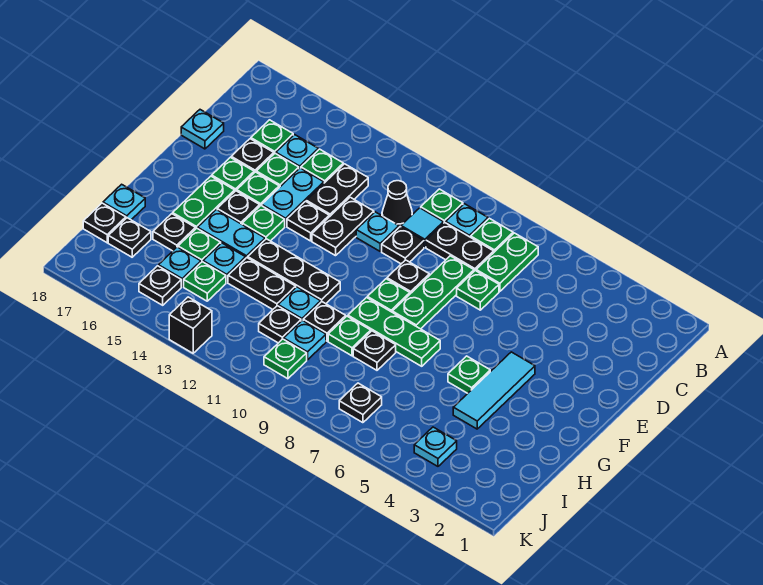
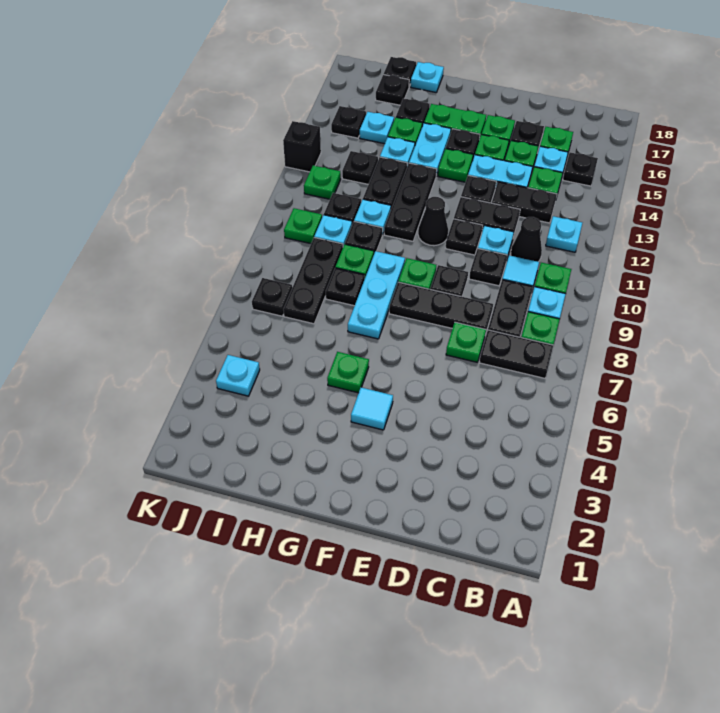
green 1x2 plate [476,233,538,291] -> black 1x2 plate [479,330,553,378]
none -> black 1x1 plate [563,152,598,186]
green 1x3 plate [392,256,474,329] -> black 1x3 plate [389,282,493,332]
cyan 1x1 plate [181,110,224,149] -> cyan 1x1 plate moved to [546,216,582,252]
none -> black 1x1 plate [446,219,483,255]
cyan 1x3 tile [453,352,535,429] -> cyan 1x1 tile [351,387,393,430]
none -> black 1x1 cone [418,197,448,246]
green 1x3 plate [348,298,440,366] -> cyan 1x3 plate [348,251,405,339]
none -> black 1x3 plate [283,238,343,324]
none -> black 1x1 plate [342,151,378,184]
green 1x1 plate [184,262,226,301] -> green 1x1 plate moved to [304,166,341,199]

